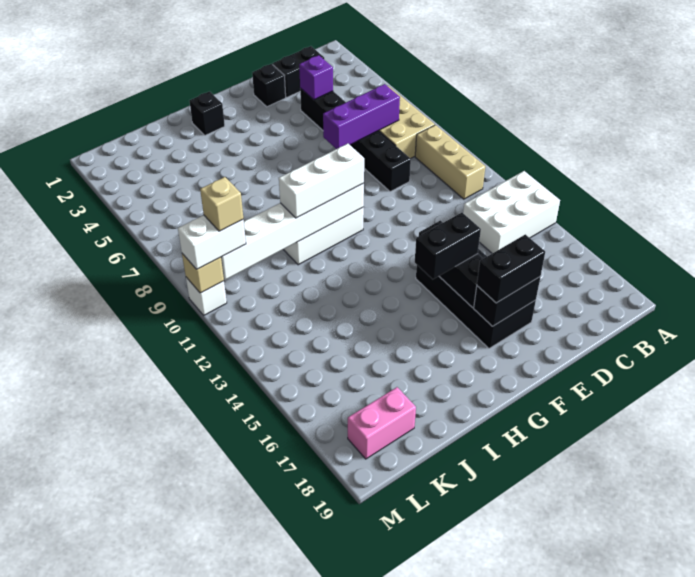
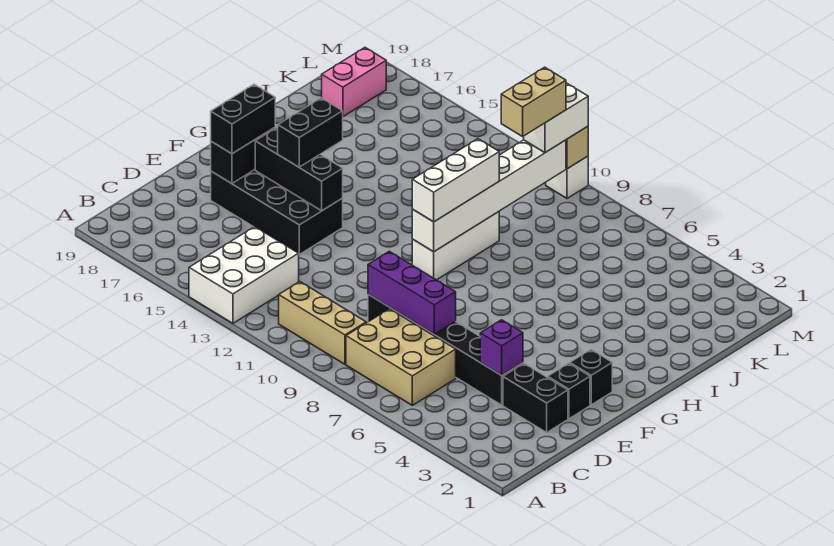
black 1x2 brick [273,46,324,97] -> black 1x2 brick turned to [503,364,568,432]
purple 1x3 brick [323,84,400,149] -> purple 1x3 brick turned to [368,251,456,334]
black 1x1 brick [189,91,225,135] -> black 1x1 brick moved to [570,350,612,405]
tan 1x1 brick [200,177,243,231] -> tan 1x2 brick [501,67,566,136]

